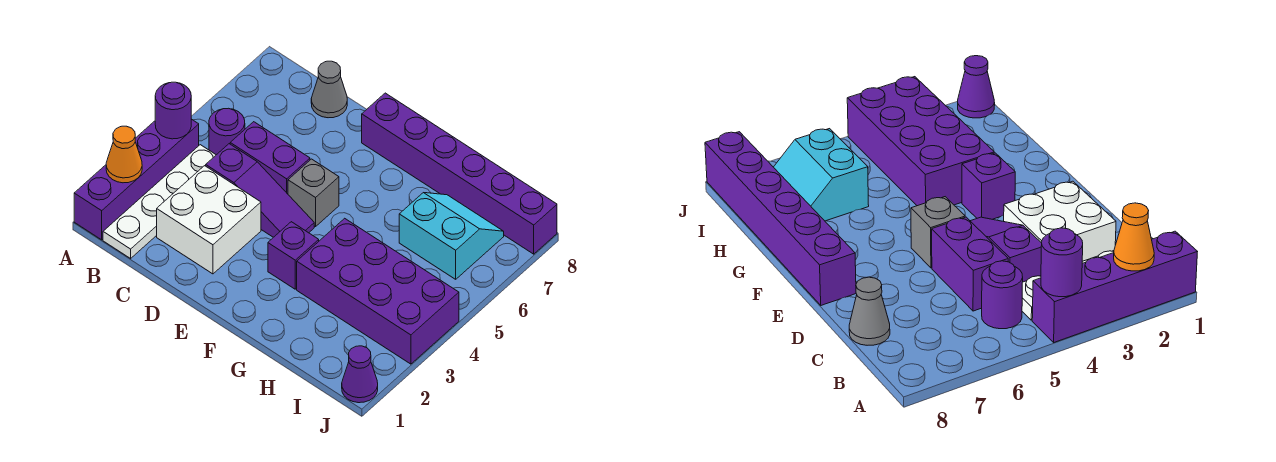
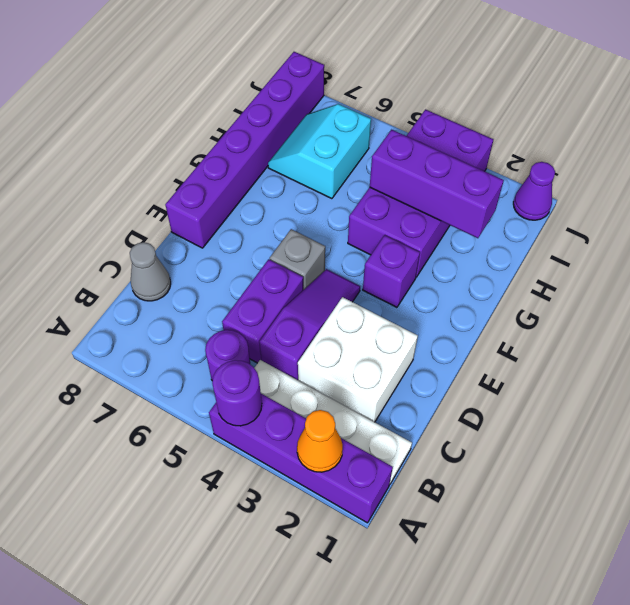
none -> purple 1x3 brick [370,130,504,238]

